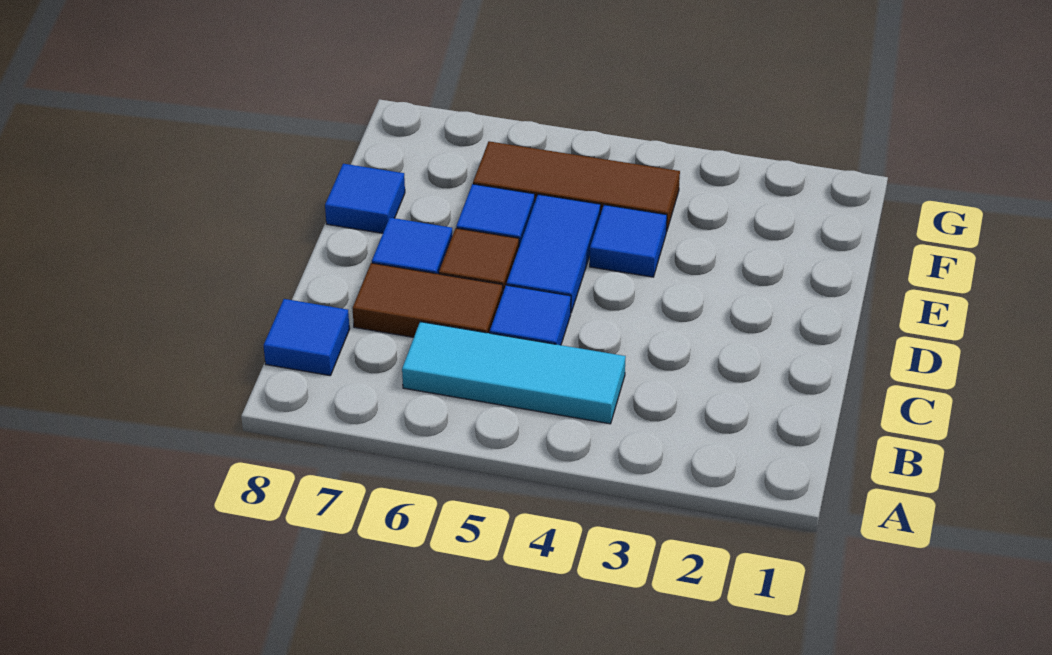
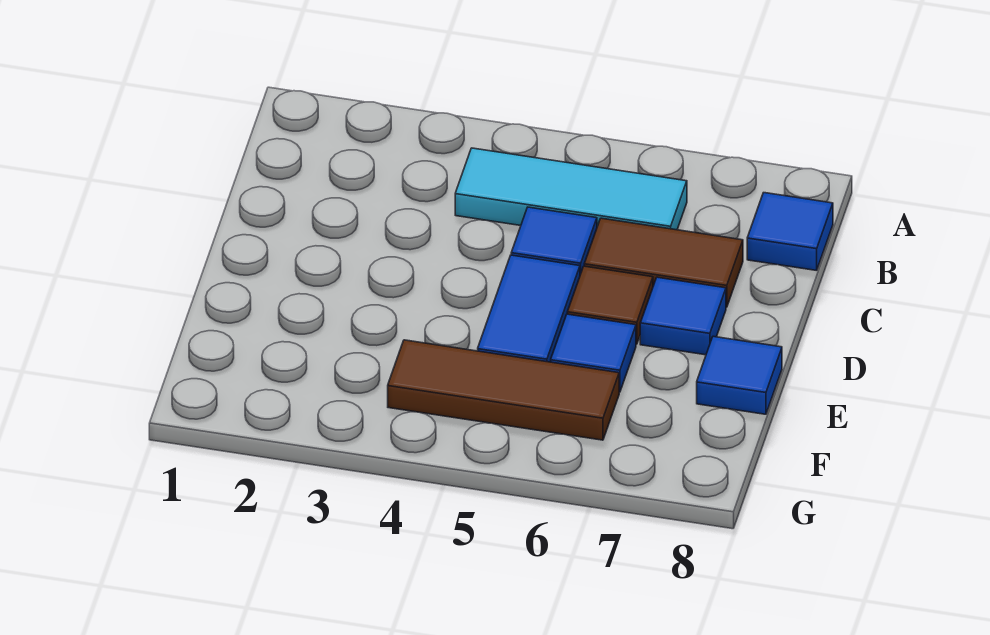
blue 1x1 tile [590,205,667,277] -> none

